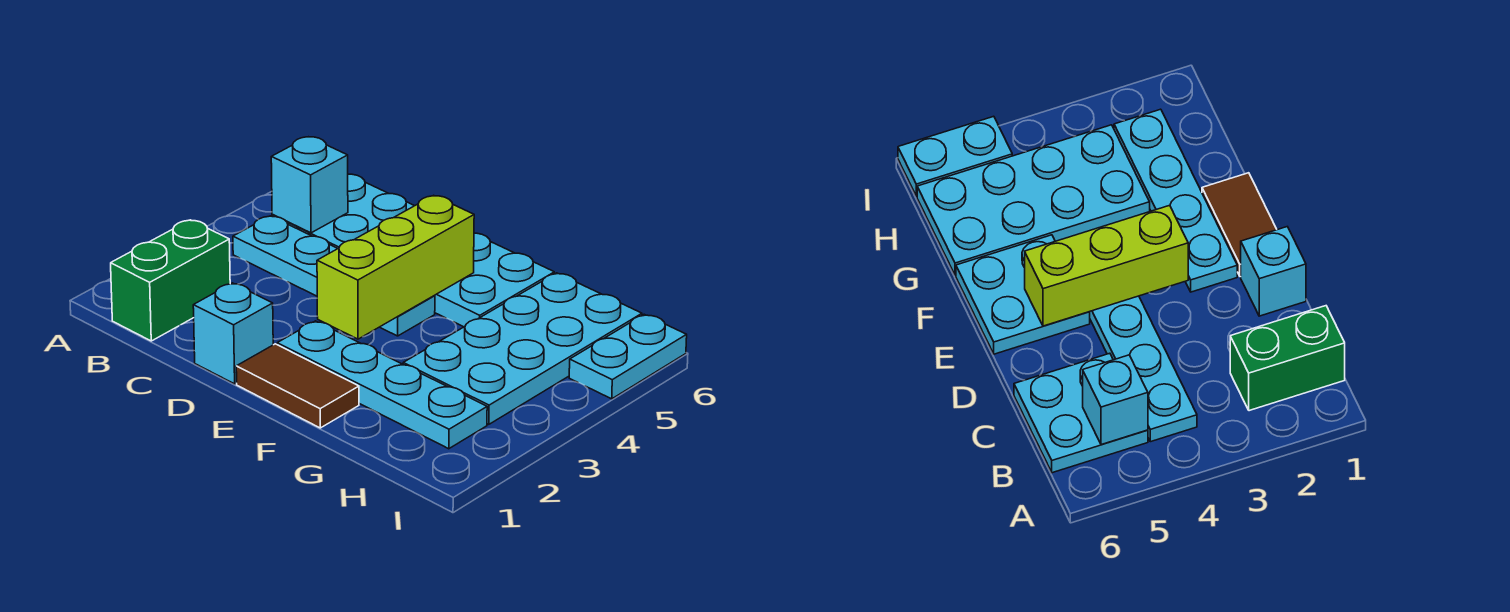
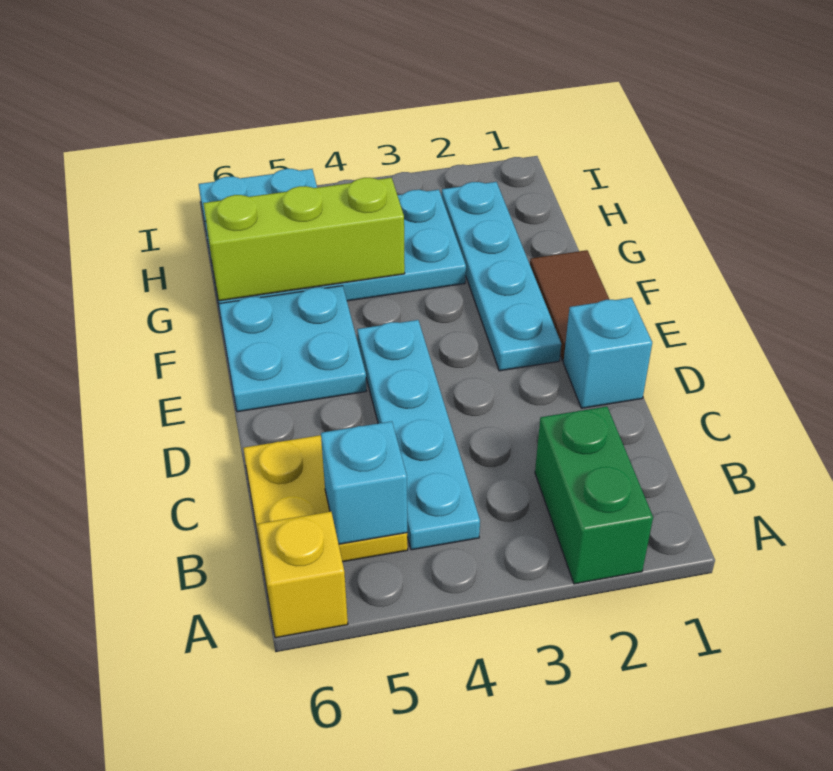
none -> yellow 1x1 brick [258,512,348,638]
green 1x2 brick [111,220,230,341] -> green 1x2 brick turned to [535,407,653,584]
cyan 2x2 plate [272,174,414,248] -> yellow 2x2 plate [243,435,408,564]
lime 1x3 brick [317,195,474,339] -> lime 1x3 brick moved to [203,178,405,301]

